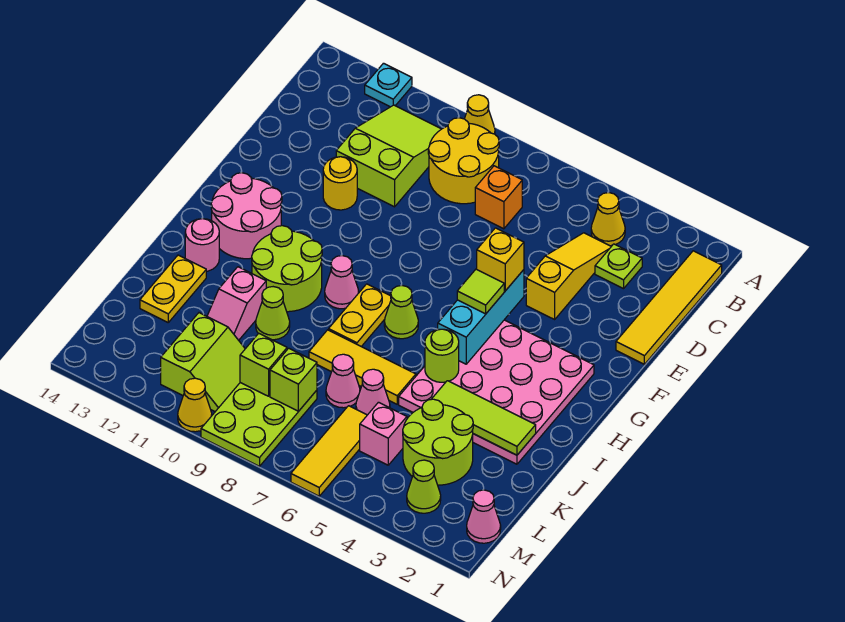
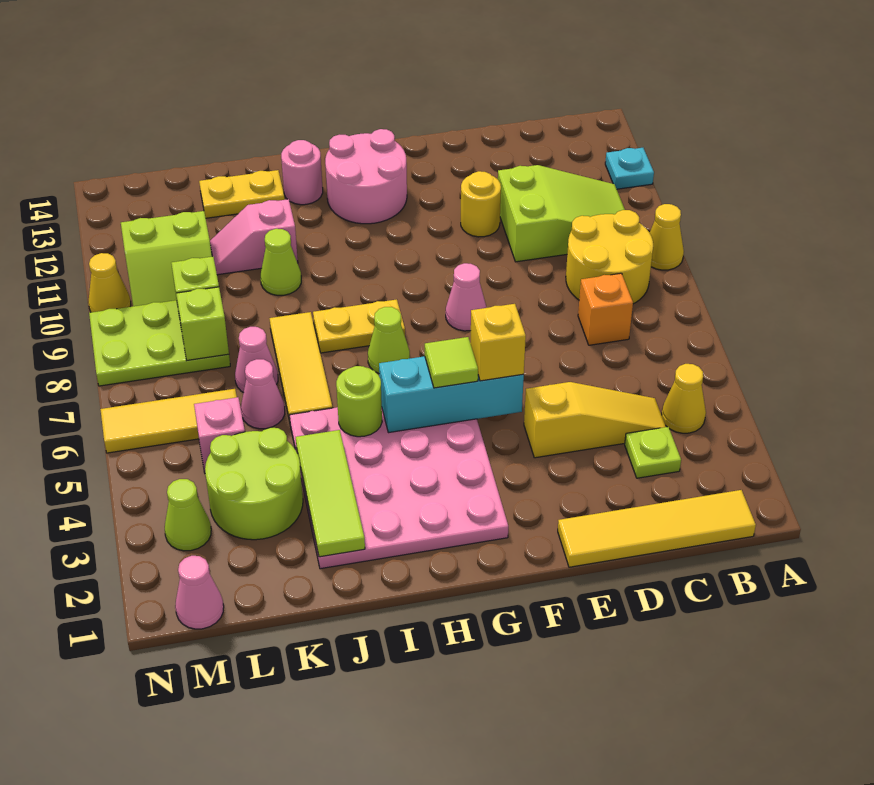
pink 1x1 cone [325,256,359,309] -> pink 1x1 cone moved to [446,263,487,331]
lime 2x2 round brick [252,226,322,312] -> none

